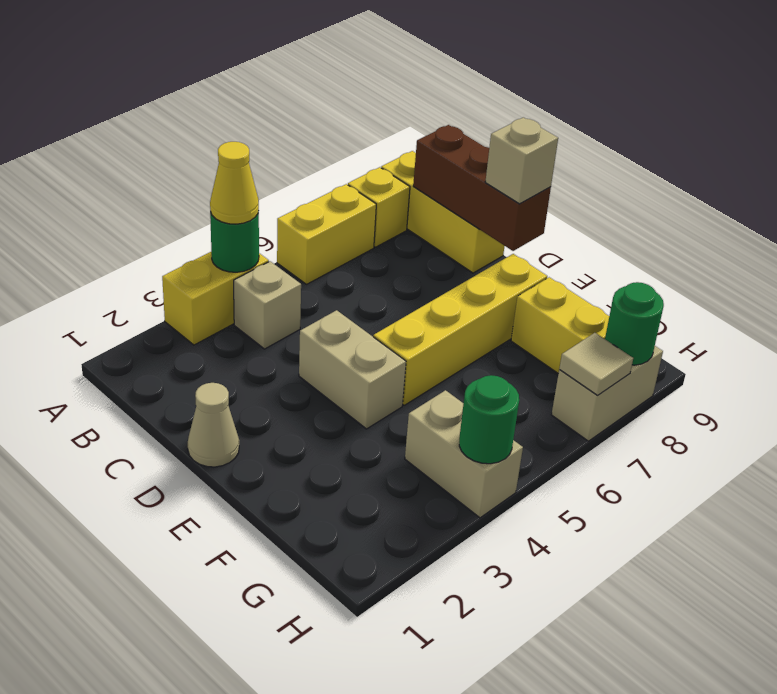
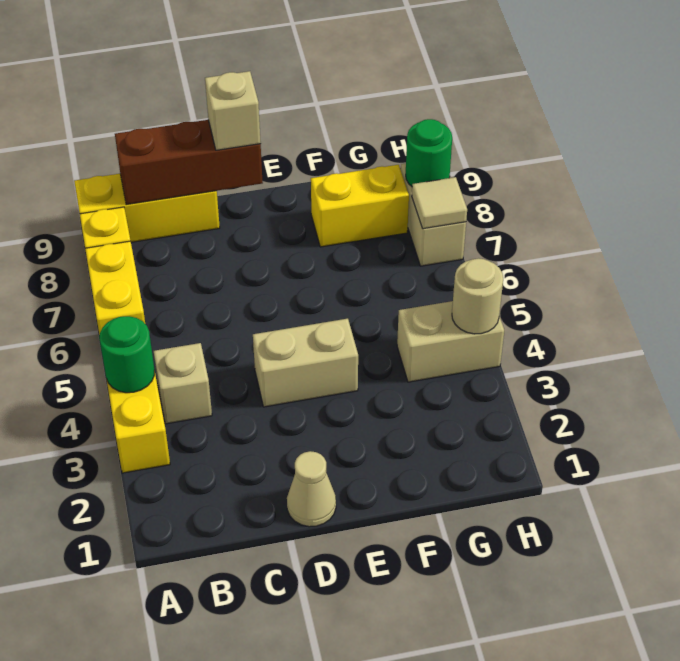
yellow 1x1 cone [210,142,259,224] -> none
yellow 1x4 brick [373,254,547,405] -> none
green 1x1 round brick [459,375,519,464] -> tan 1x1 round brick [452,258,503,334]

